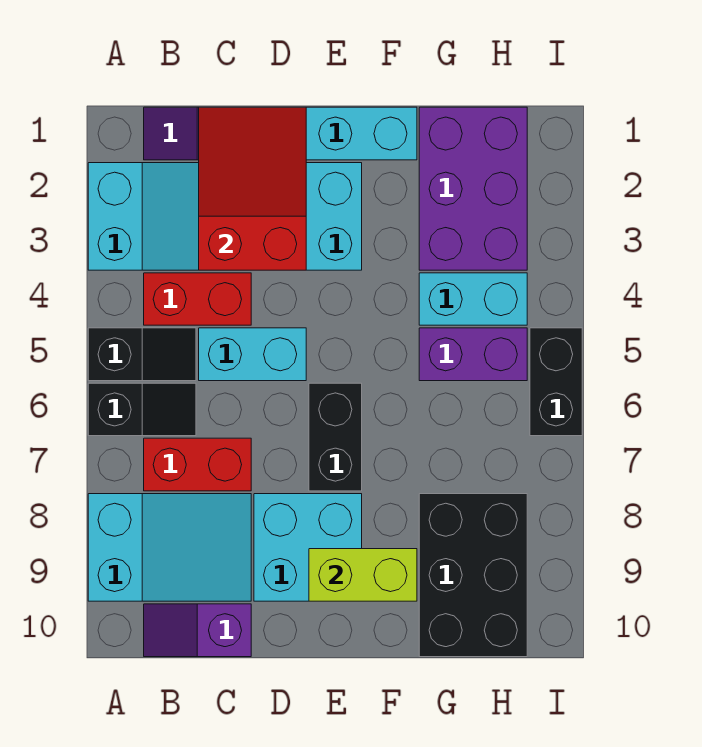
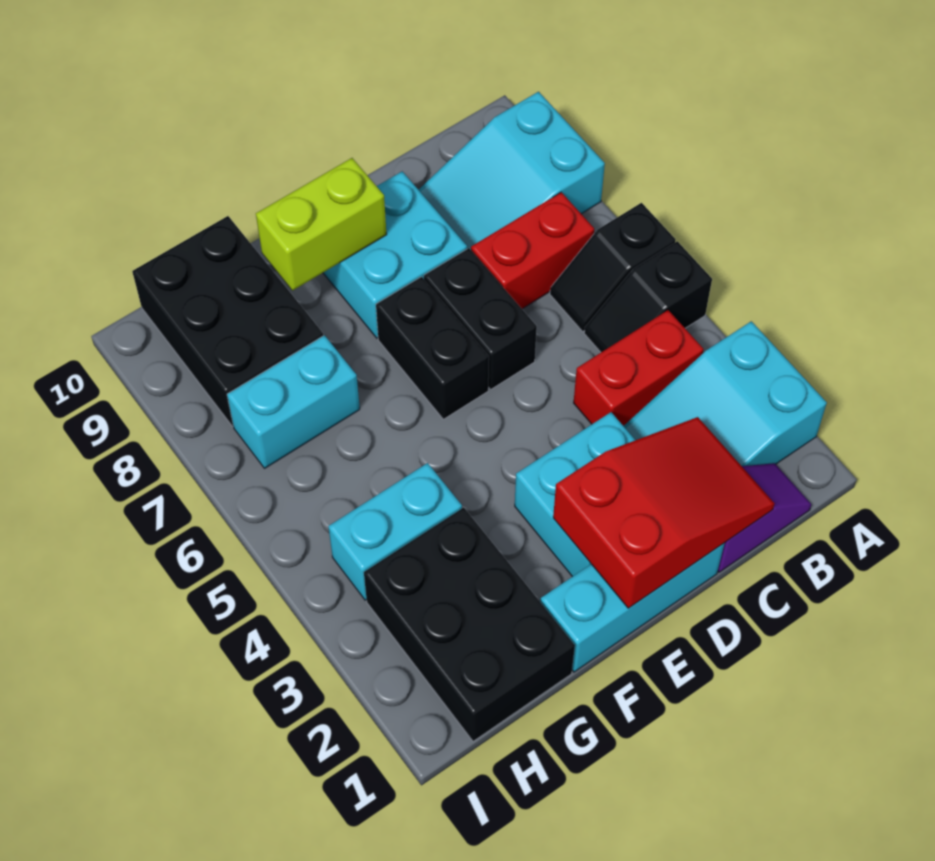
purple 1x2 slope [144,604,251,657] -> none
red 2x3 slope [199,107,306,270] -> red 2x3 slope turned to [553,417,775,608]
cyan 1x2 brick [199,328,306,381] -> cyan 1x2 brick moved to [227,335,360,468]
purple 2x3 brick [419,107,527,270] -> black 2x3 brick [364,508,575,741]
purple 1x2 brick [419,328,527,381] -> none
black 1x2 brick [530,328,582,436] -> black 1x2 brick moved to [424,248,537,389]

